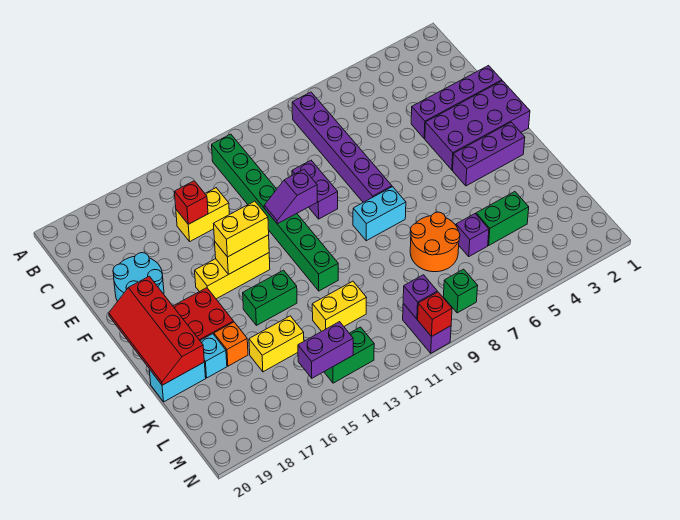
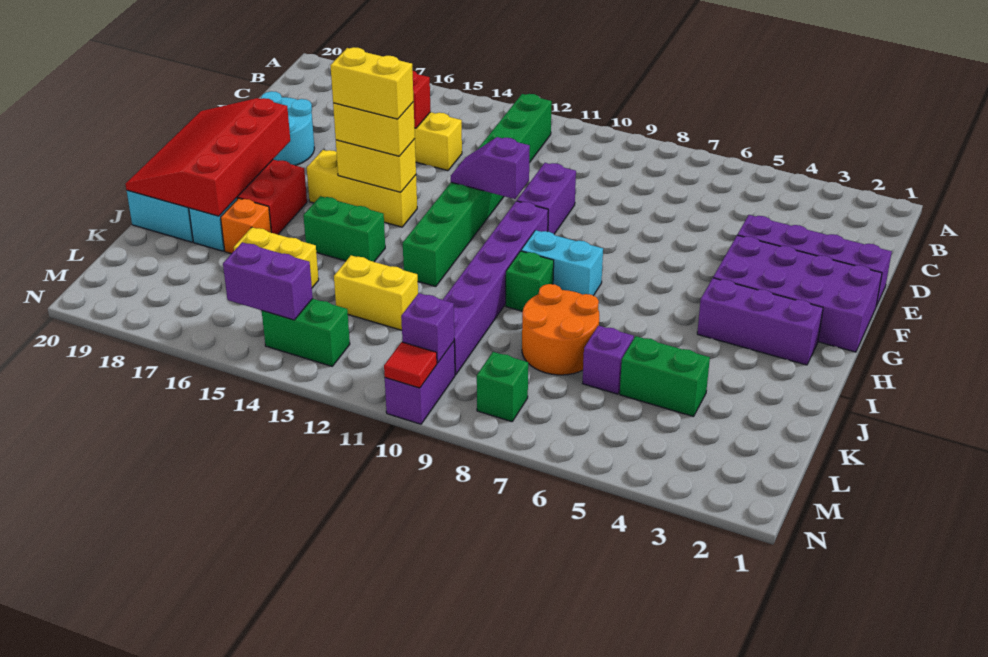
purple 1x6 brick [292,92,392,202] -> purple 1x6 brick moved to [443,201,548,375]
none -> yellow 1x2 brick [330,47,414,119]
red 2x4 slope [109,276,204,385] -> red 3x4 slope [126,98,290,216]
none -> green 1x1 brick [506,251,554,311]
red 1x1 brick [418,292,452,337] -> red 1x1 tile [384,342,437,388]

